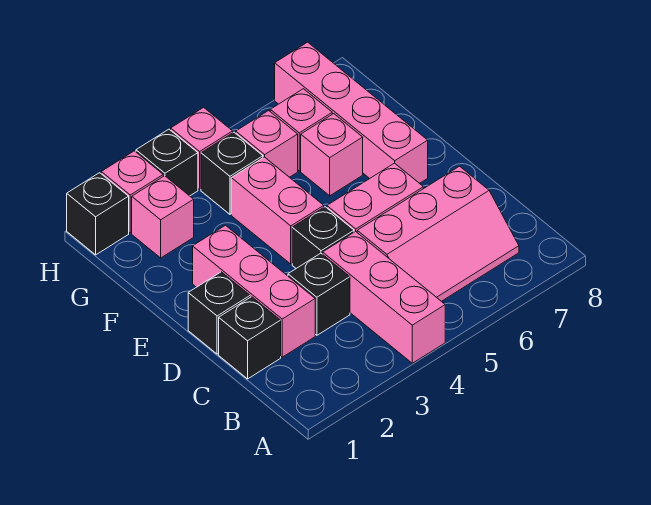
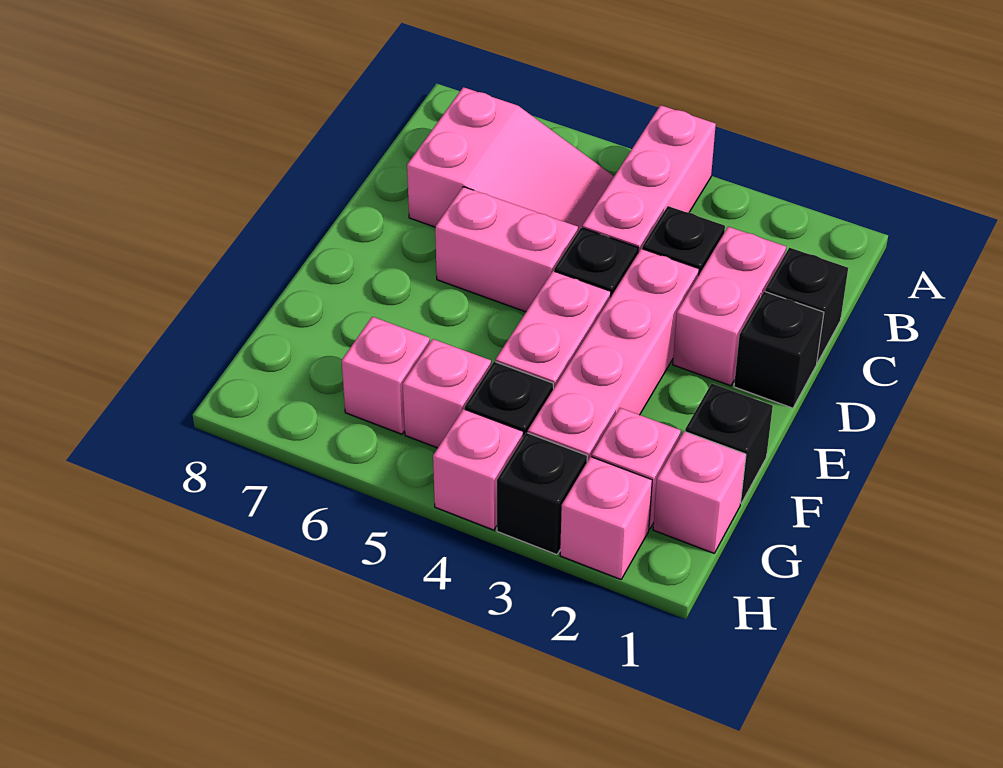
pink 2x3 slope [357,166,519,301] -> pink 2x3 slope turned to [407,87,614,231]
pink 1x3 brick [193,225,315,357] -> pink 1x2 brick [673,227,786,386]
pink 1x4 brick [275,42,428,183] -> pink 1x4 brick moved to [528,249,699,461]
pink 1x1 brick [301,114,363,196] -> pink 1x1 brick moved to [653,432,746,553]
black 1x1 brick [67,173,129,255] -> black 1x1 brick moved to [685,383,773,503]

